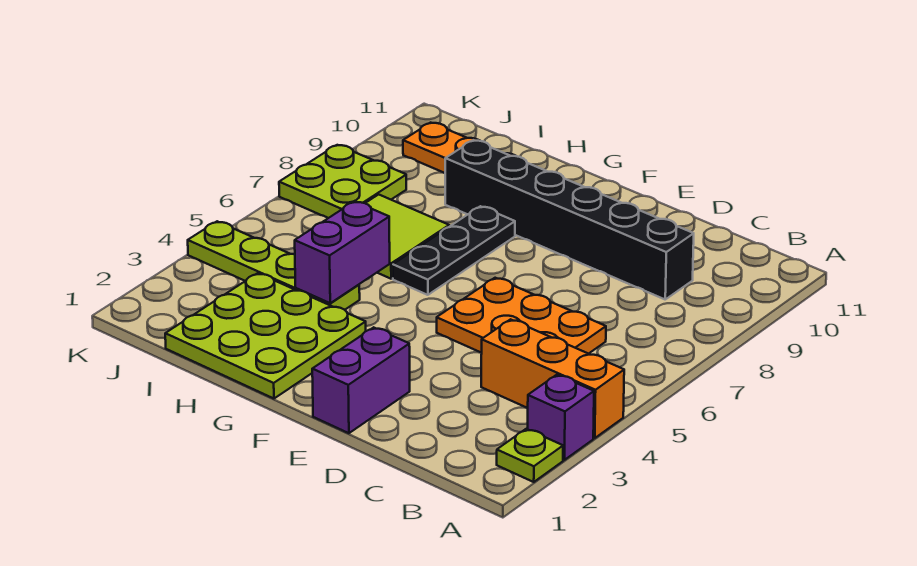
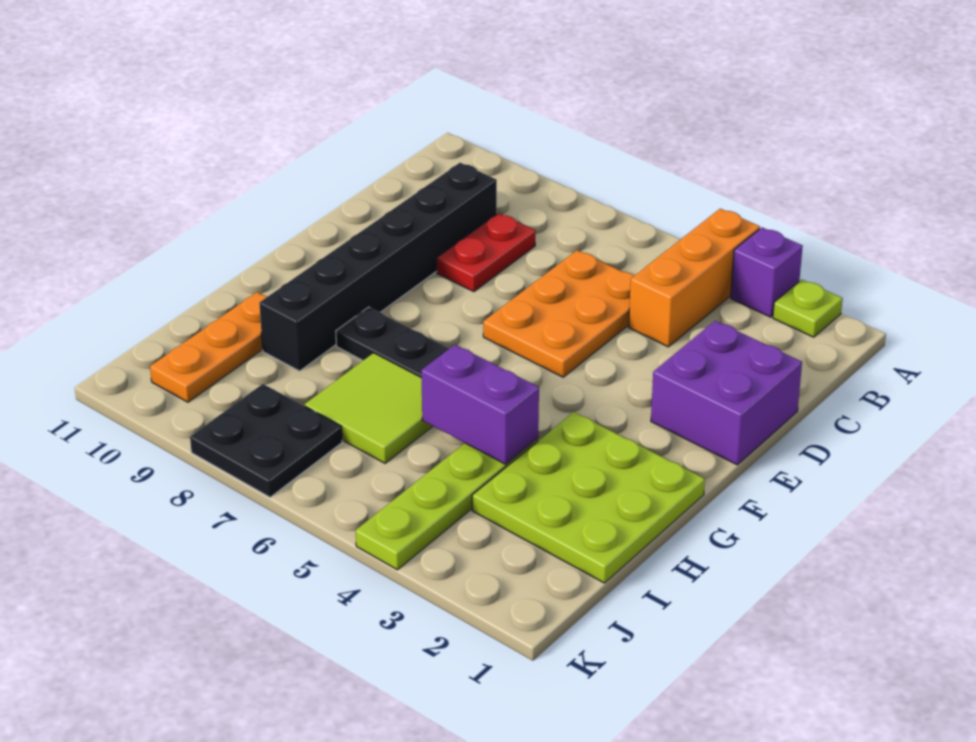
none -> red 1x2 plate [437,213,536,292]
purple 1x2 brick [312,327,410,433] -> purple 2x2 brick [651,321,802,465]
lime 2x2 plate [279,145,406,218] -> black 2x2 plate [190,384,342,497]

